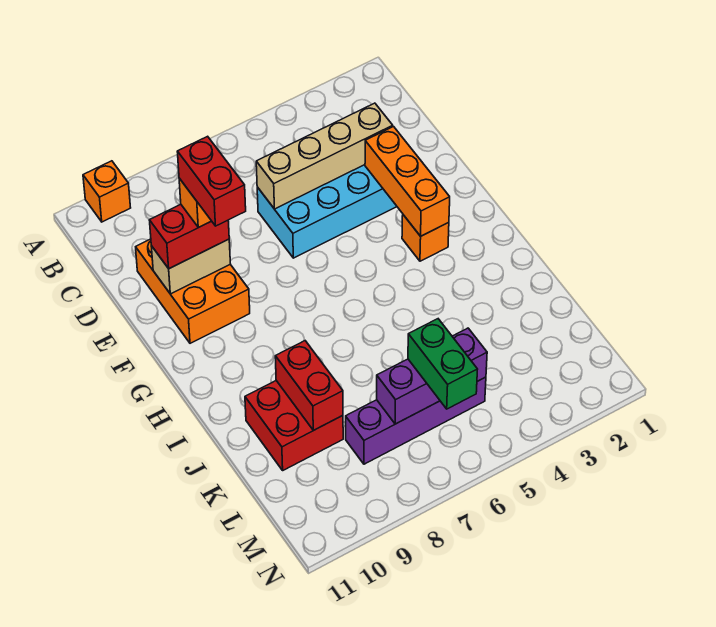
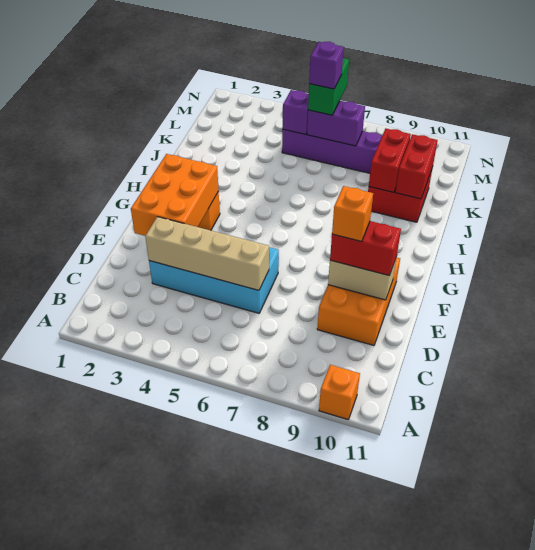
orange 1x3 brick [365,127,450,236] -> orange 2x3 brick [131,154,219,236]
red 1x2 brick [177,136,246,226] -> red 1x2 brick moved to [395,134,438,199]
none -> purple 1x1 brick [309,42,344,89]

